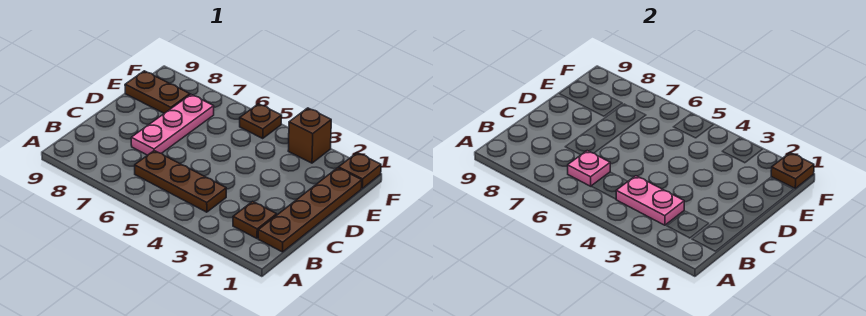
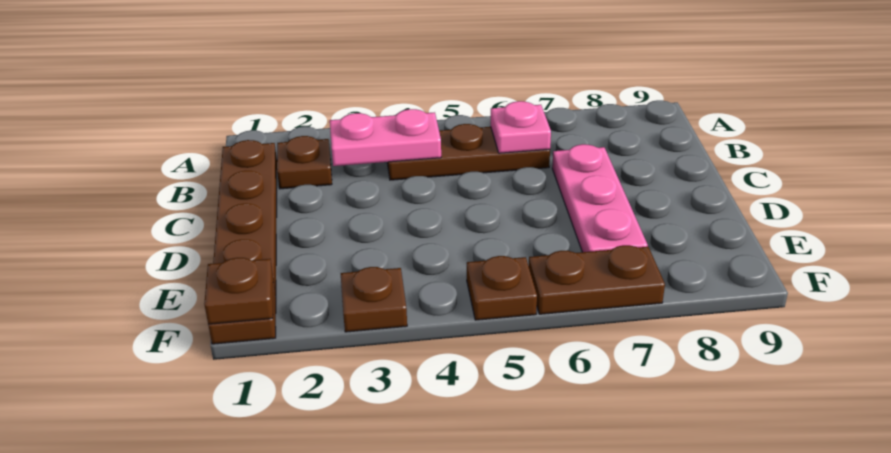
brown 1x2 plate [125,71,190,113] -> brown 1x2 plate moved to [529,245,665,314]
brown 1x1 brick [288,108,331,163] -> brown 1x1 plate [341,267,407,332]

